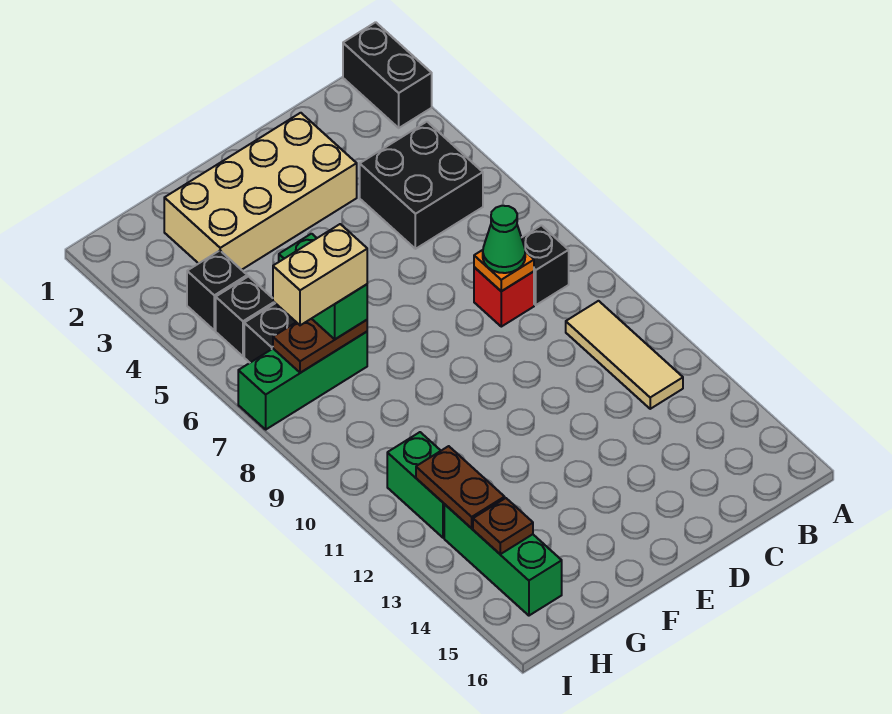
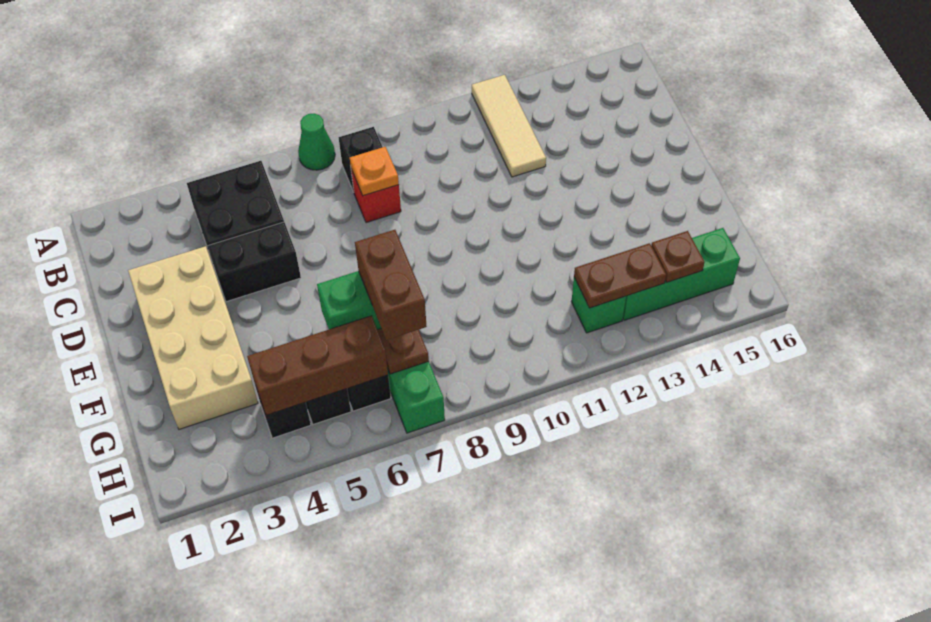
black 1x2 brick [343,22,432,128] -> black 1x2 brick moved to [208,222,301,302]
tan 1x3 tile [566,301,683,409] -> tan 1x3 tile turned to [472,75,546,177]
green 1x1 cone [483,206,525,273] -> green 1x1 cone moved to [298,113,335,170]
tan 1x2 brick [273,224,367,325] -> brown 1x2 brick [355,230,427,340]
none -> brown 1x3 brick [247,316,388,415]
green 1x2 brick [387,432,445,538] -> green 1x1 brick [571,278,626,333]

